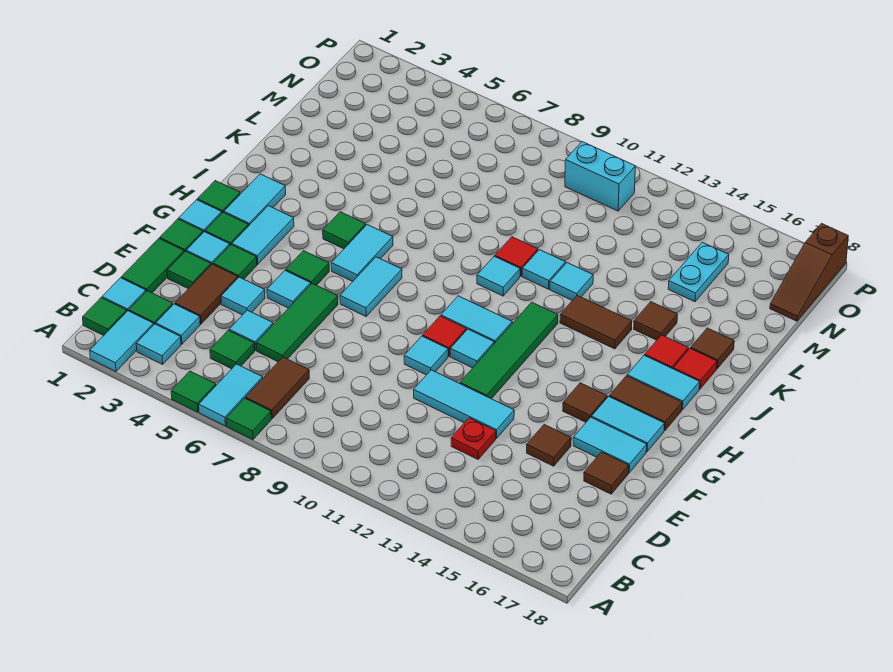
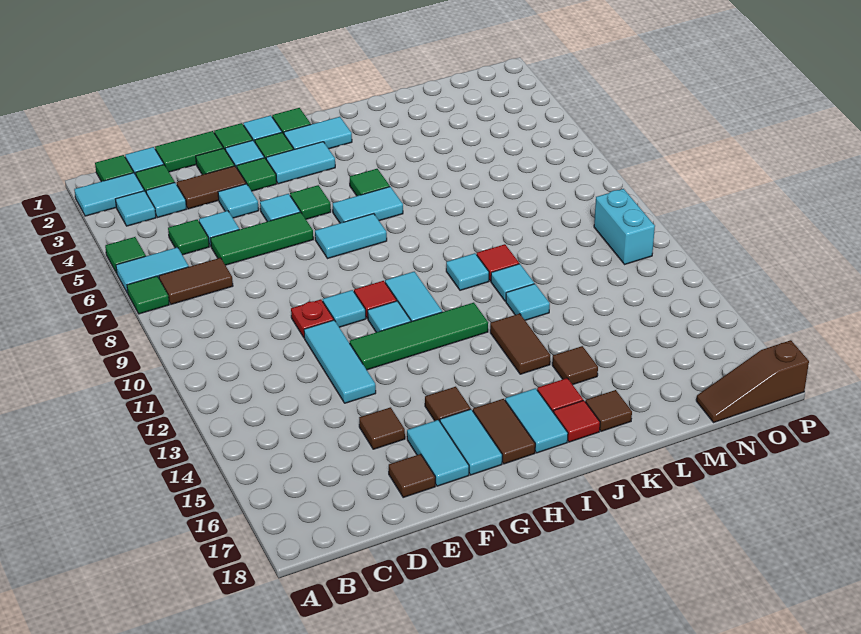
red 1x1 plate [451,418,496,459] -> red 1x1 plate moved to [291,299,334,337]
cyan 1x2 plate [668,242,729,302] -> none

